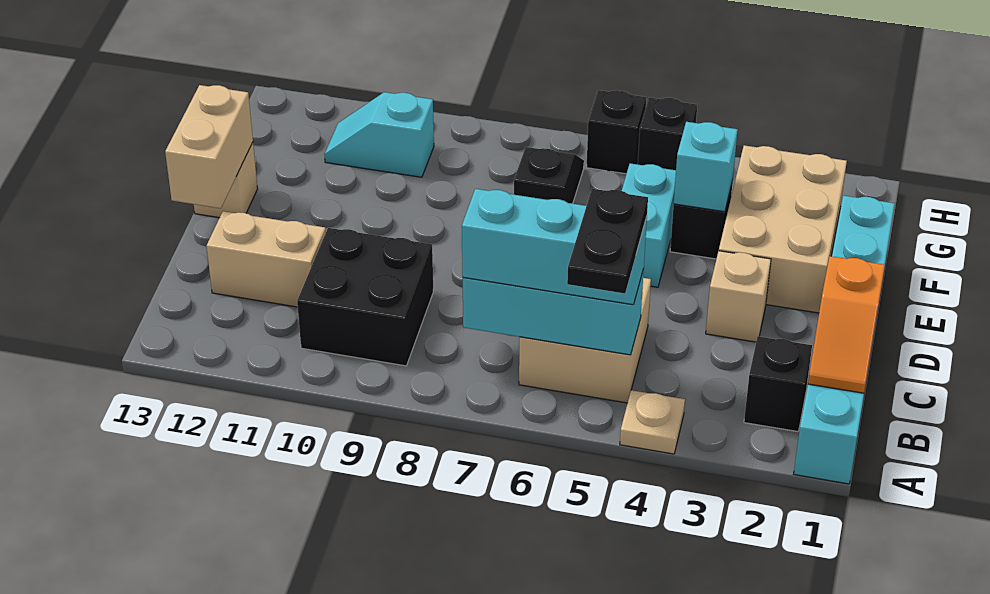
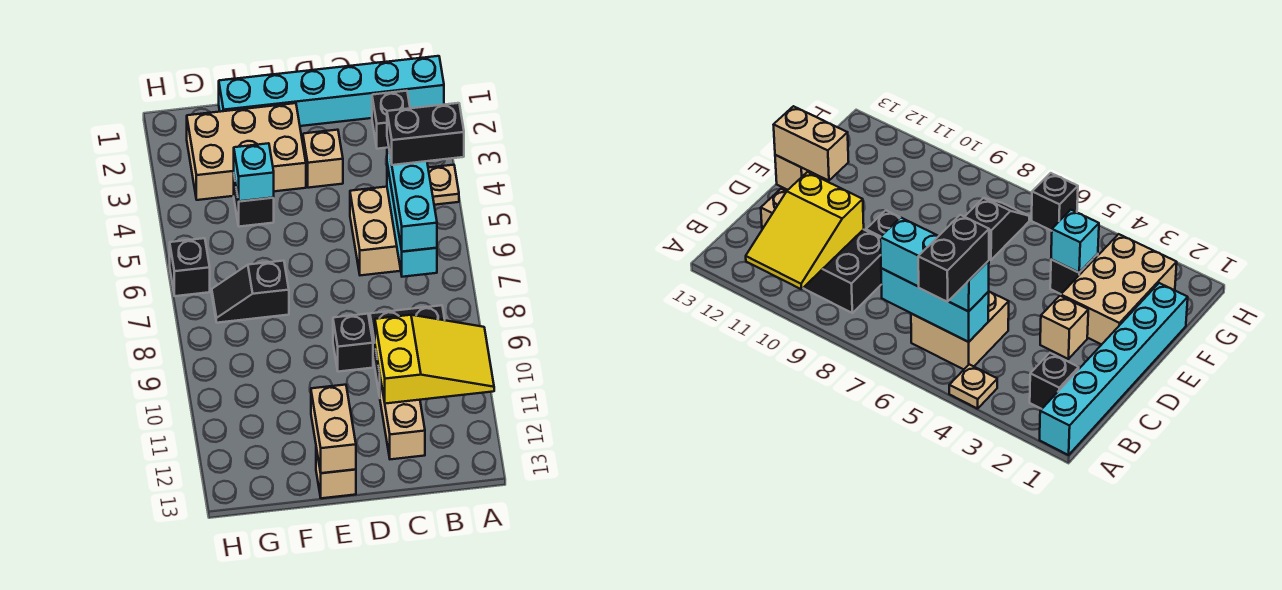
black 1x2 plate [567,189,648,294] -> black 1x2 brick [387,103,464,165]
none -> yellow 2x3 slope [375,315,494,404]
orange 1x2 slope [808,256,885,393] -> none
tan 1x2 brick [165,85,253,208] -> tan 1x2 brick turned to [311,385,356,473]
cyan 1x2 brick [622,163,676,287] -> none
cyan 1x2 slope [325,92,434,177] -> none
black 1x1 brick [638,98,697,170] -> black 1x1 brick moved to [333,314,373,372]

